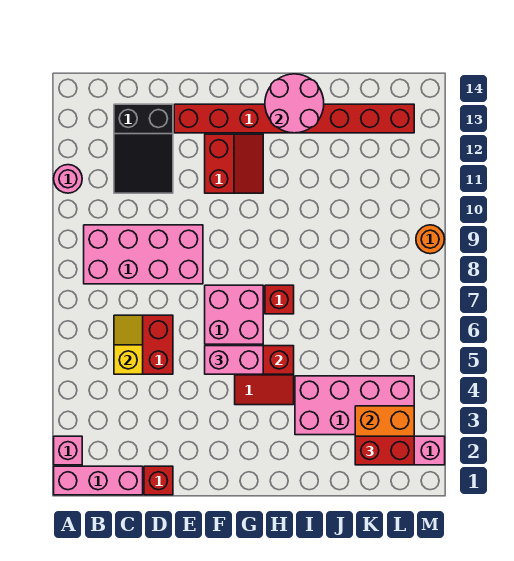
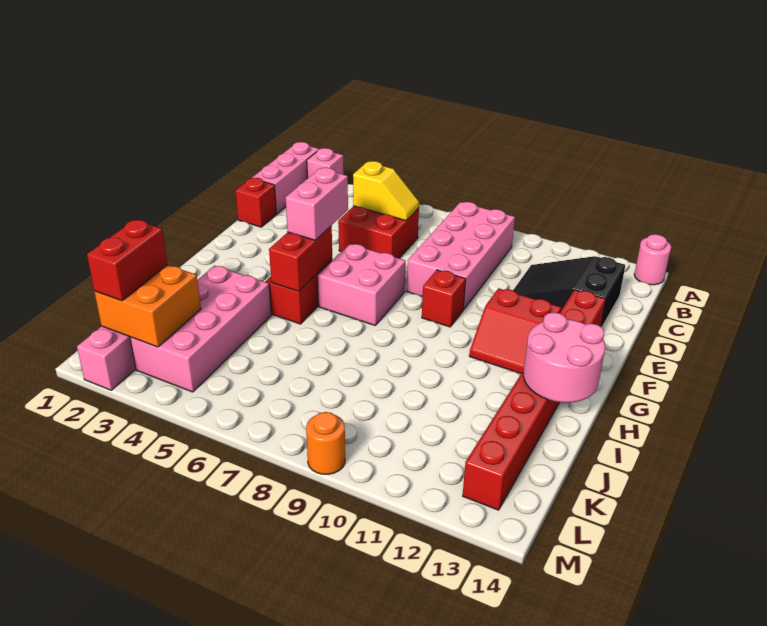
pink 1x1 round brick [54,165,82,193] -> pink 1x1 round brick moved to [634,234,671,285]
red 1x1 brick [265,285,294,314] -> red 1x1 brick moved to [422,270,466,327]

